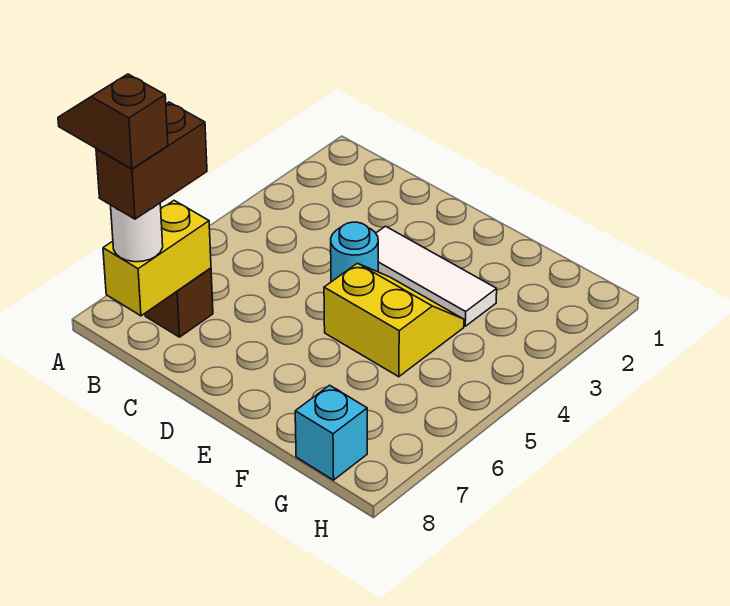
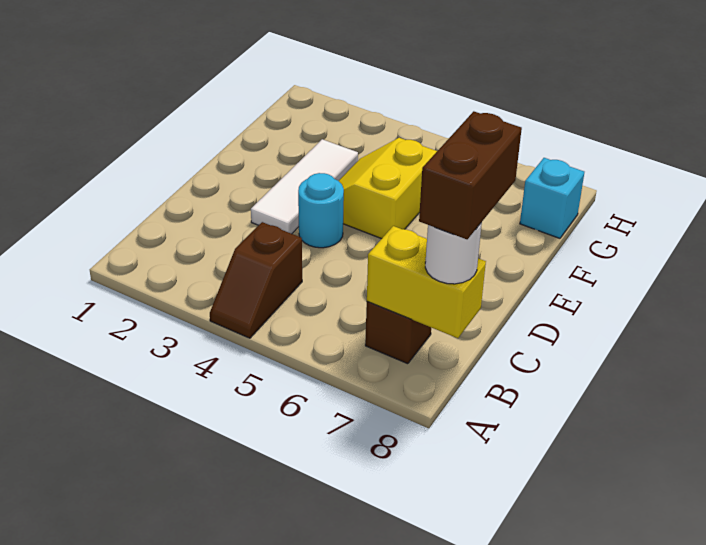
brown 1x2 slope [58,74,168,169] -> brown 1x2 slope moved to [210,222,302,338]
brown 1x2 brick [96,102,207,219] -> brown 1x2 brick turned to [419,111,522,239]

